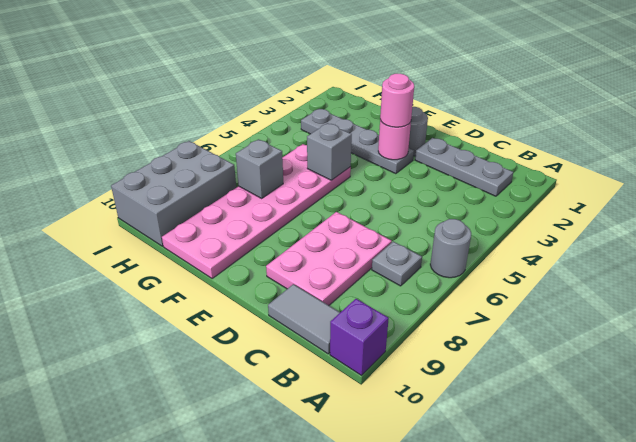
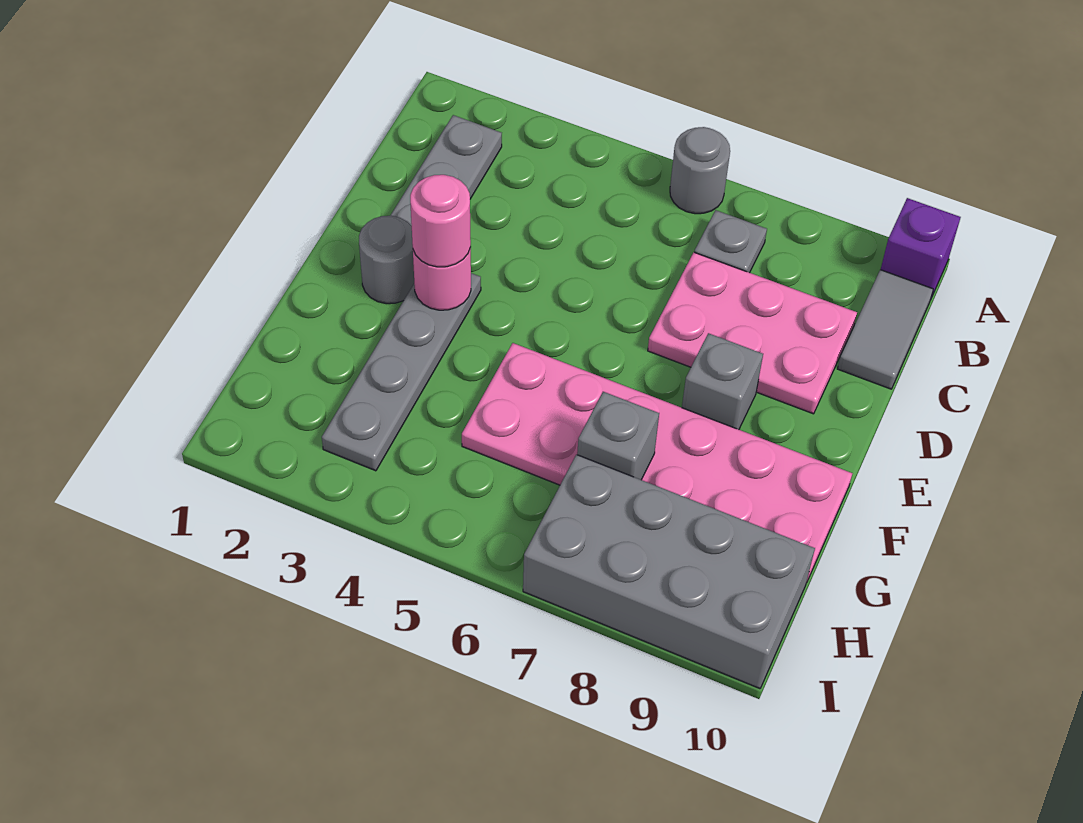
grey 1x1 brick [307,123,352,180] -> grey 1x1 brick moved to [682,333,763,429]
grey 2x3 brick [111,141,236,246] -> grey 2x4 brick [523,455,815,689]

